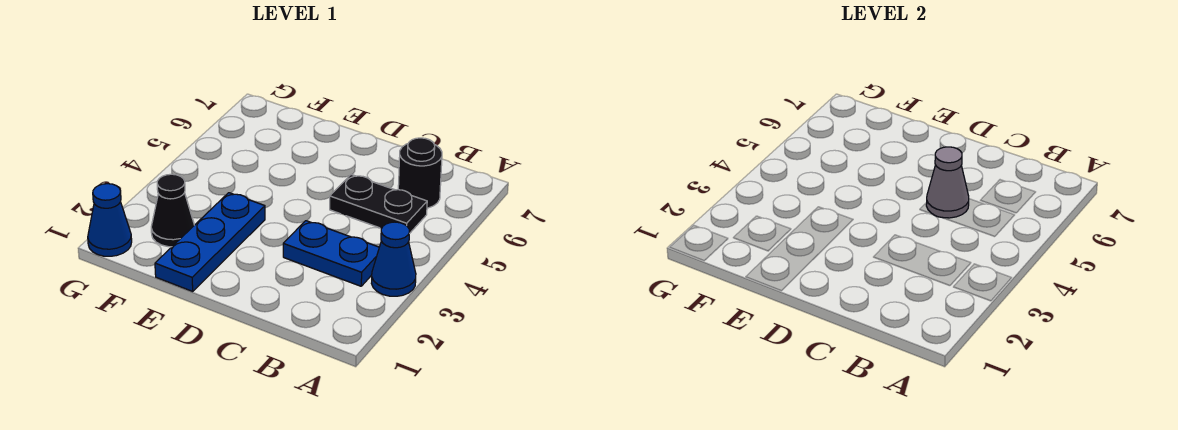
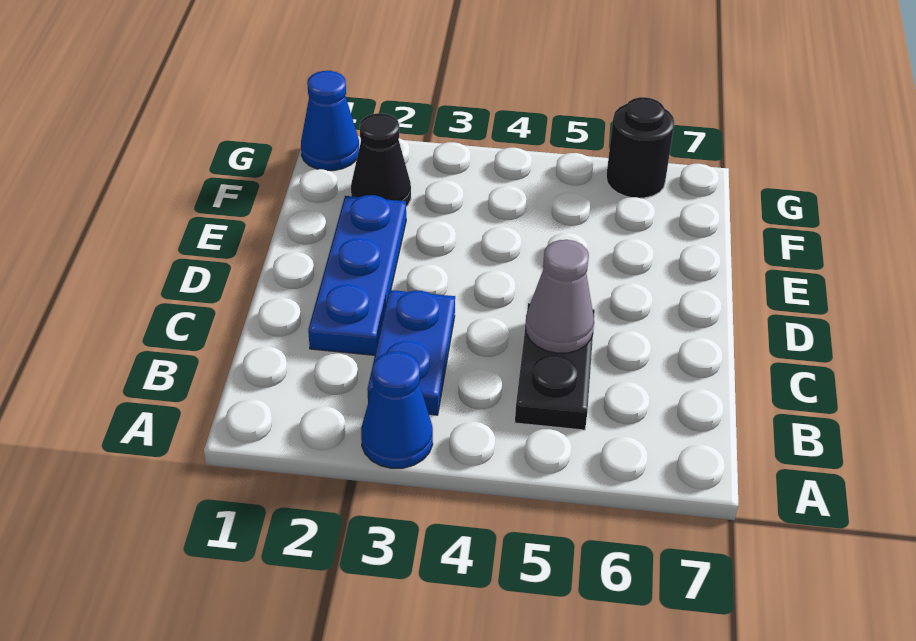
black 1x1 round brick [398,138,442,208] -> black 1x1 round brick moved to [606,97,674,198]
blue 1x3 plate [155,193,265,291] -> blue 1x3 plate turned to [308,195,406,355]

